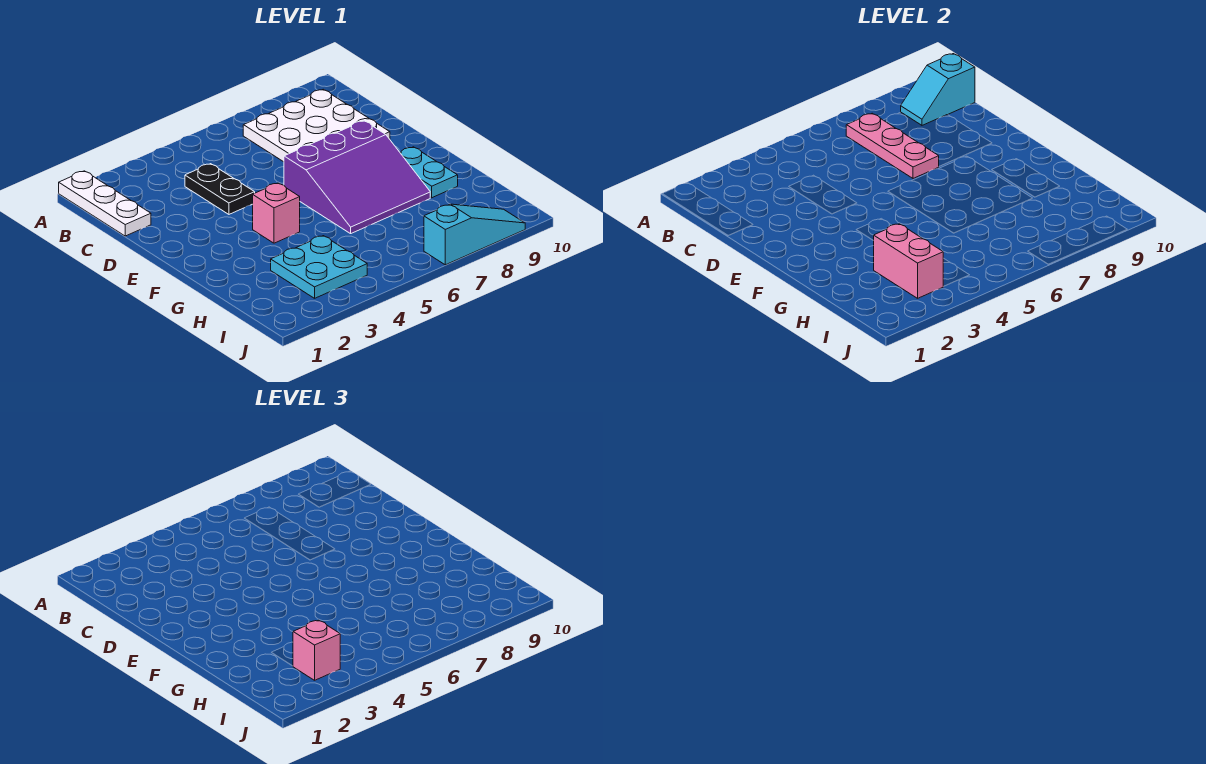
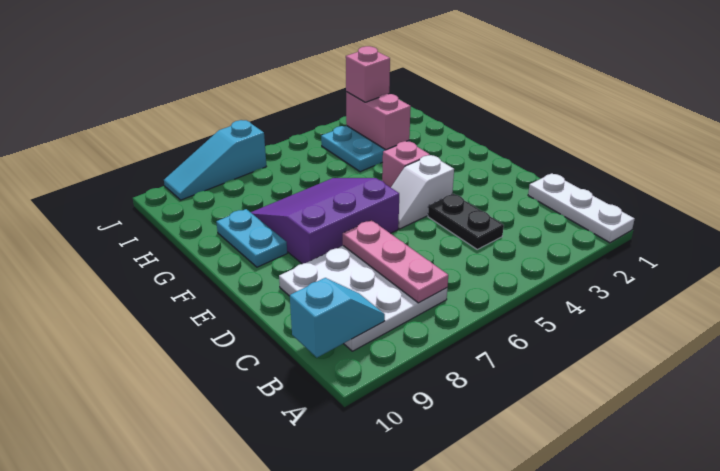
none -> white 1x2 slope [391,155,454,229]

